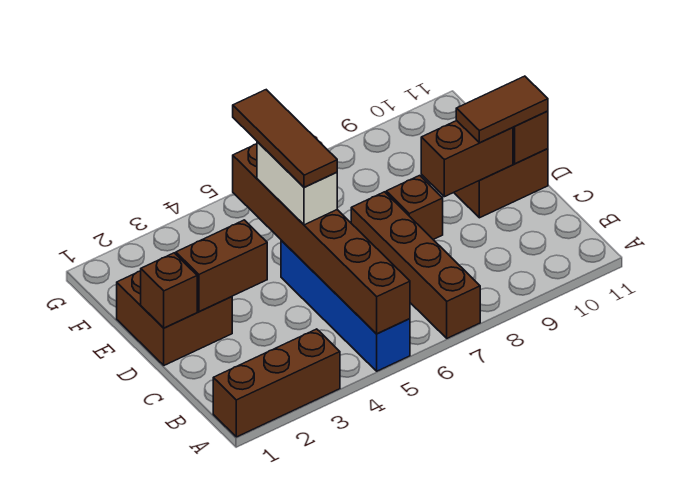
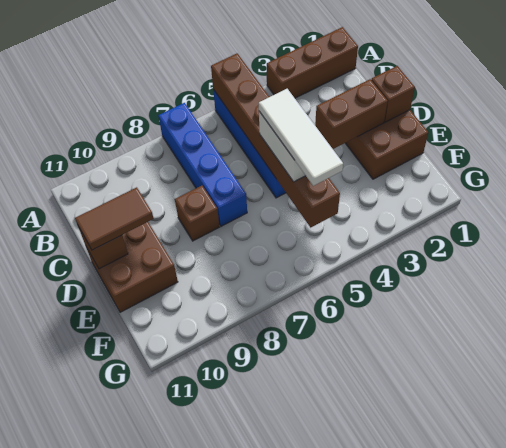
brown 1x4 brick [351,192,480,338] -> blue 1x4 brick [158,103,247,226]
brown 1x3 tile [233,90,337,187] -> white 1x3 tile [259,89,343,186]
brown 1x2 brick [421,121,513,197] -> none

